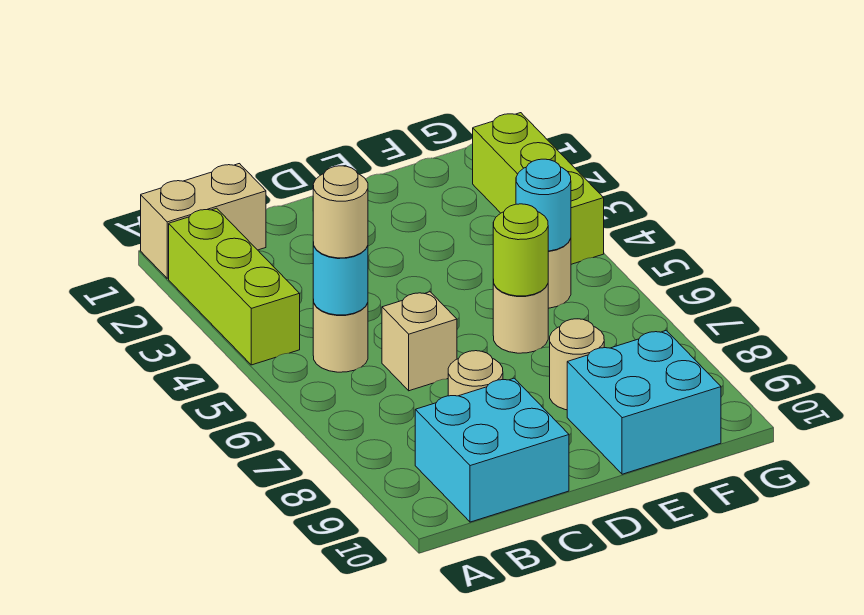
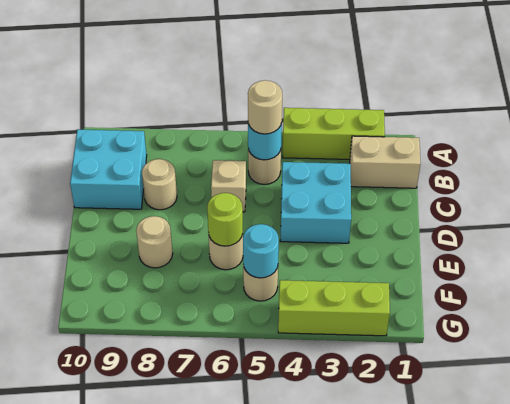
tan 1x2 brick [141,164,266,278] -> tan 1x2 brick turned to [350,136,421,188]
cyan 2x2 brick [567,330,721,474] -> cyan 2x2 brick moved to [280,162,351,243]

